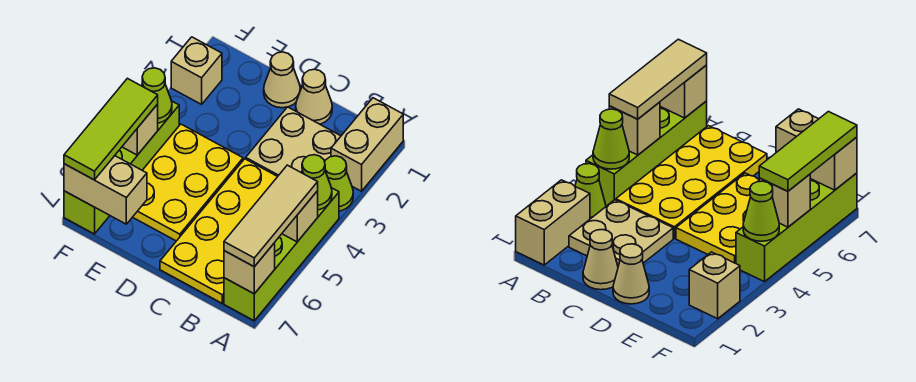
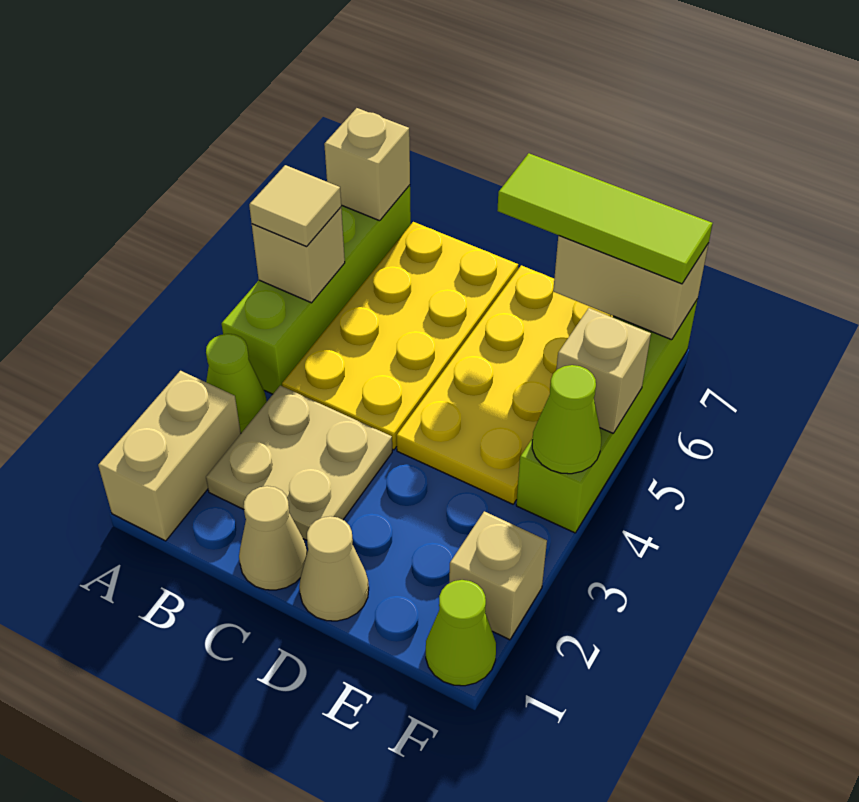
lime 1x1 cone [301,155,332,210] -> lime 1x1 cone moved to [426,580,496,686]
tan 1x3 tile [224,165,318,267] -> tan 1x1 tile [249,165,341,247]
yellow 2x3 plate [133,124,243,241] -> yellow 2x4 plate [397,265,613,504]
lime 1x3 tile [64,78,158,180] -> lime 1x3 tile turned to [497,153,713,284]

